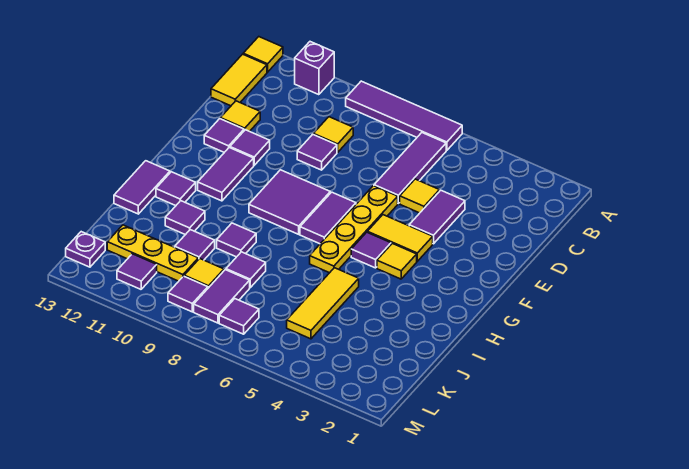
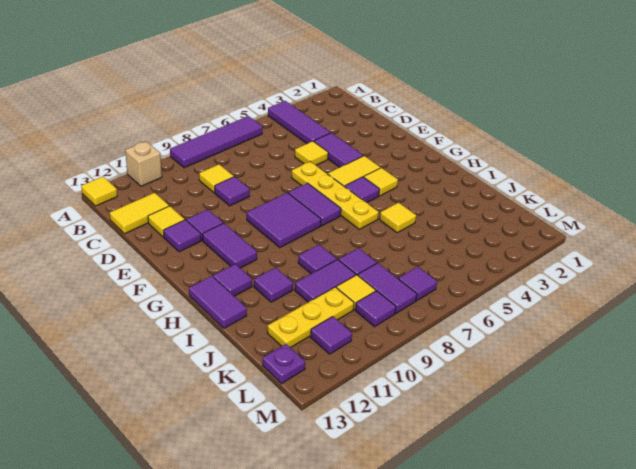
purple 1x1 brick [295,42,334,95] -> tan 1x1 brick [125,141,162,186]
purple 1x3 tile [374,133,446,203] -> purple 1x3 tile moved to [268,101,330,144]
yellow 1x2 tile [211,54,267,106] -> yellow 1x2 tile turned to [110,193,169,234]
yellow 1x3 tile [287,268,359,339] -> yellow 1x1 tile [380,203,416,233]
purple 1x1 tile [175,230,215,260] -> purple 1x2 tile [295,259,356,302]

